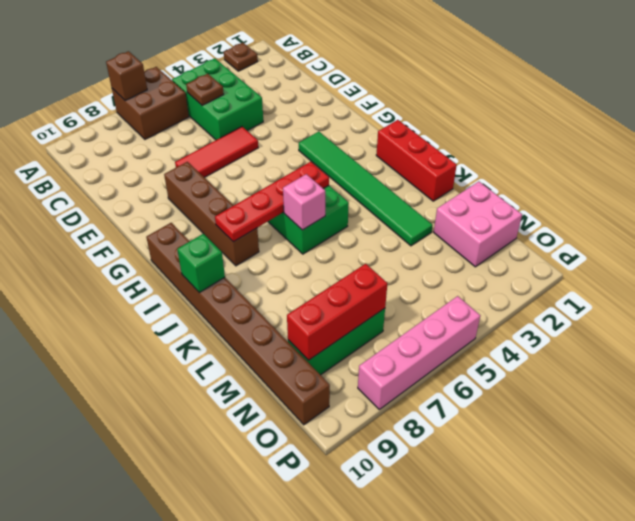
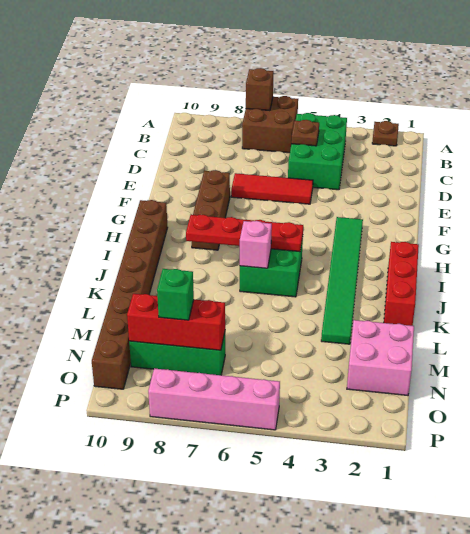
brown 1x4 brick [164,162,259,266] -> brown 1x3 brick [192,170,230,250]
green 1x1 brick [177,234,225,293] -> green 1x1 brick moved to [157,269,194,320]

